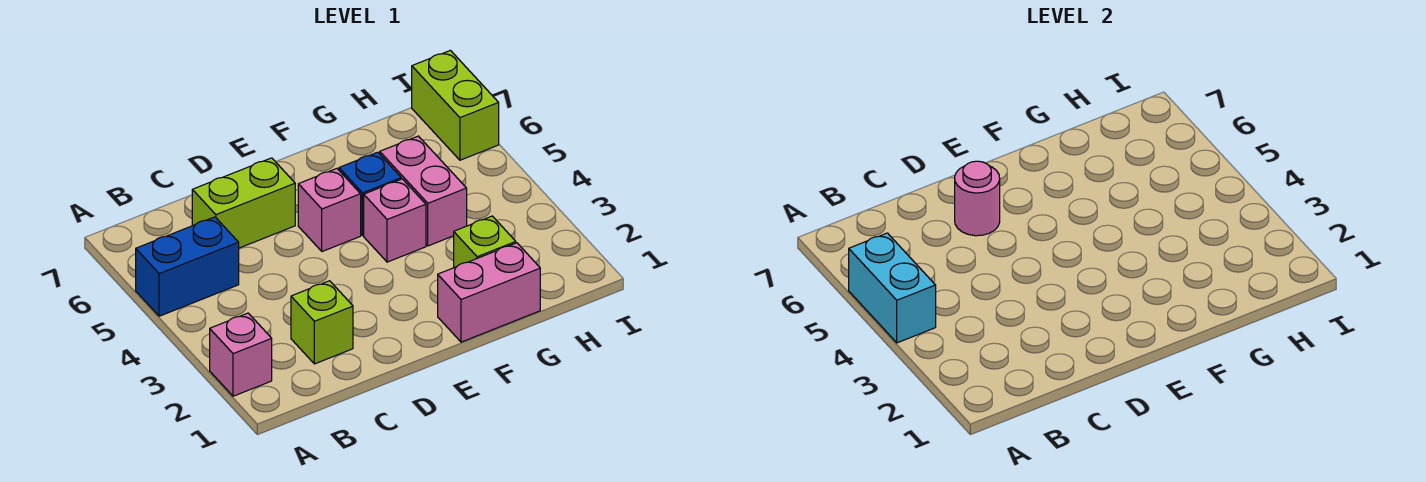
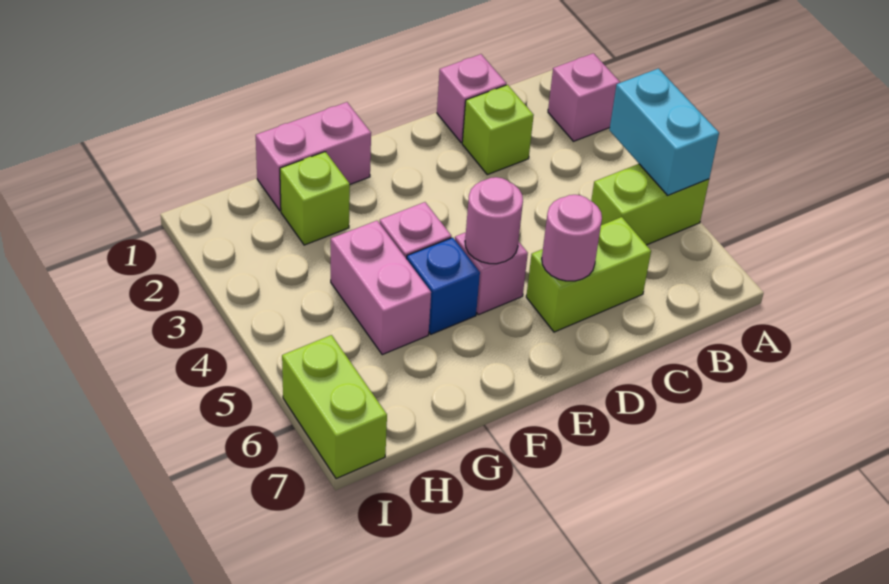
blue 1x2 brick [136,217,239,316] -> lime 1x2 brick [591,164,709,245]
none -> pink 1x1 brick [437,54,506,143]
none -> pink 1x1 round brick [465,177,523,264]

